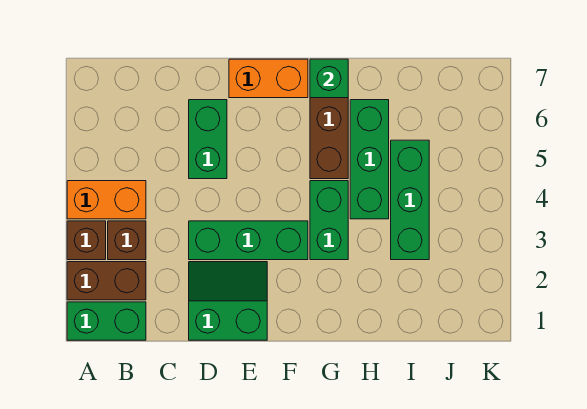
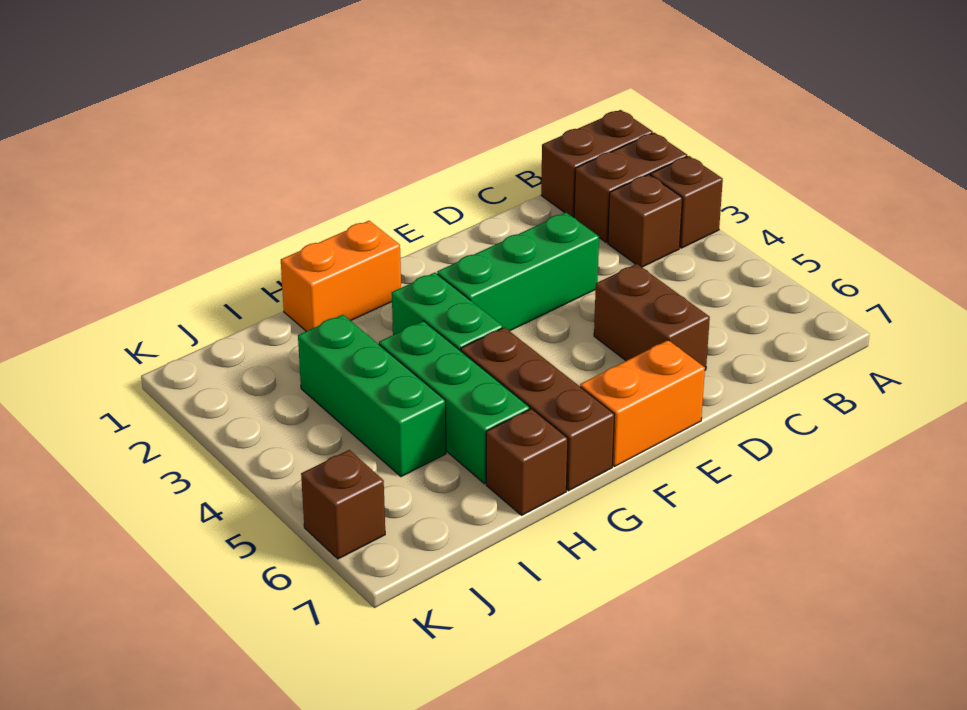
green 1x2 brick [67,302,146,340] -> brown 1x2 brick [541,110,653,217]
orange 1x2 brick [67,181,146,219] -> orange 1x2 brick moved to [281,221,401,331]
green 2x2 slope [189,262,267,340] -> none
green 1x2 brick [189,100,227,179] -> brown 1x2 brick [594,264,710,370]
green 1x1 brick [310,59,348,98] -> none
none -> brown 1x1 brick [486,409,568,515]
none -> brown 1x1 brick [301,450,385,559]

